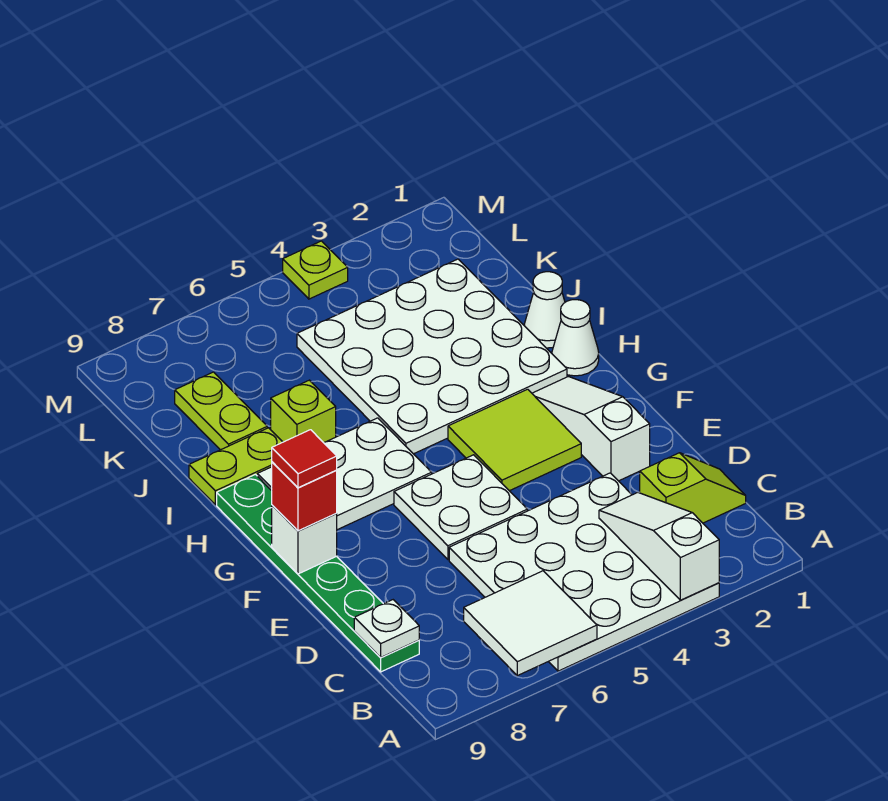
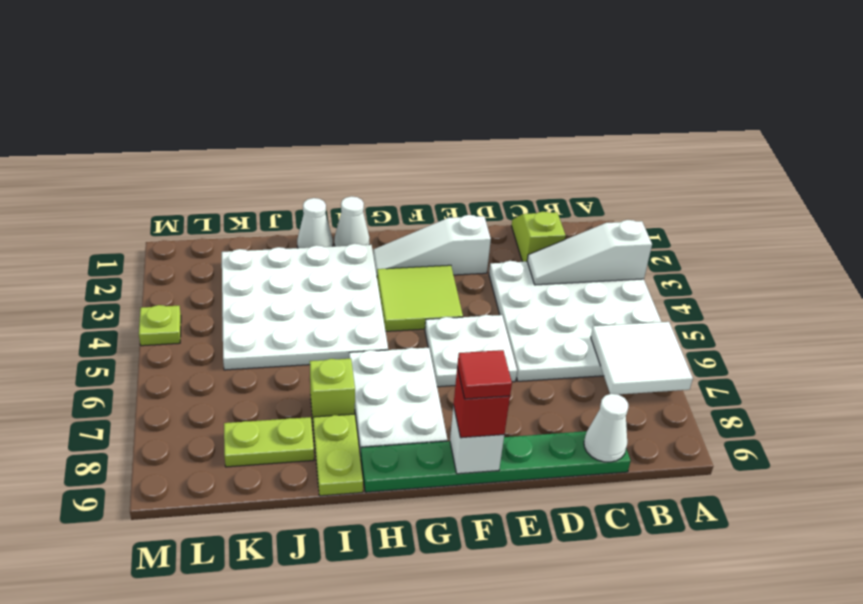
white 1x1 plate [354,600,419,658] -> white 1x1 cone [584,394,628,462]

